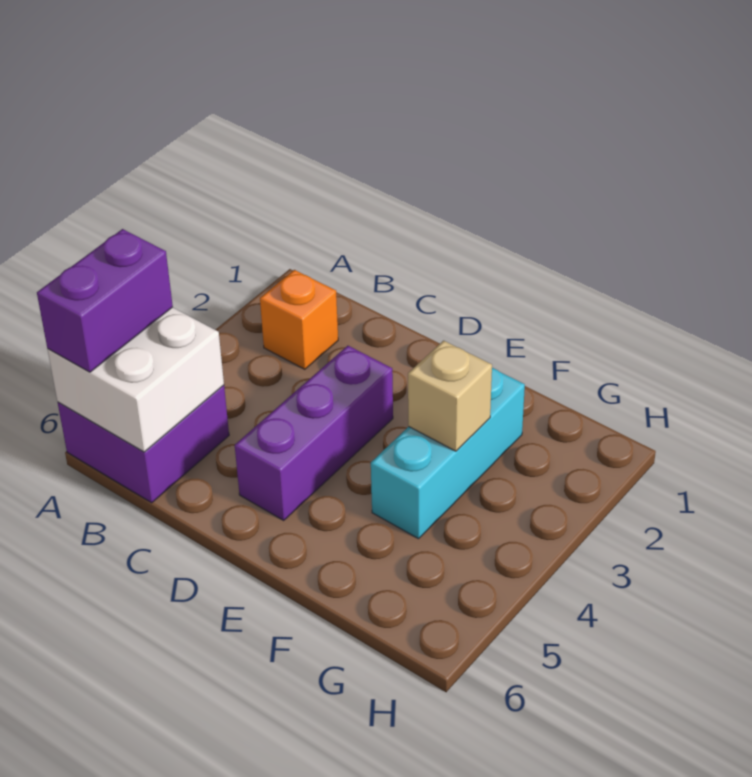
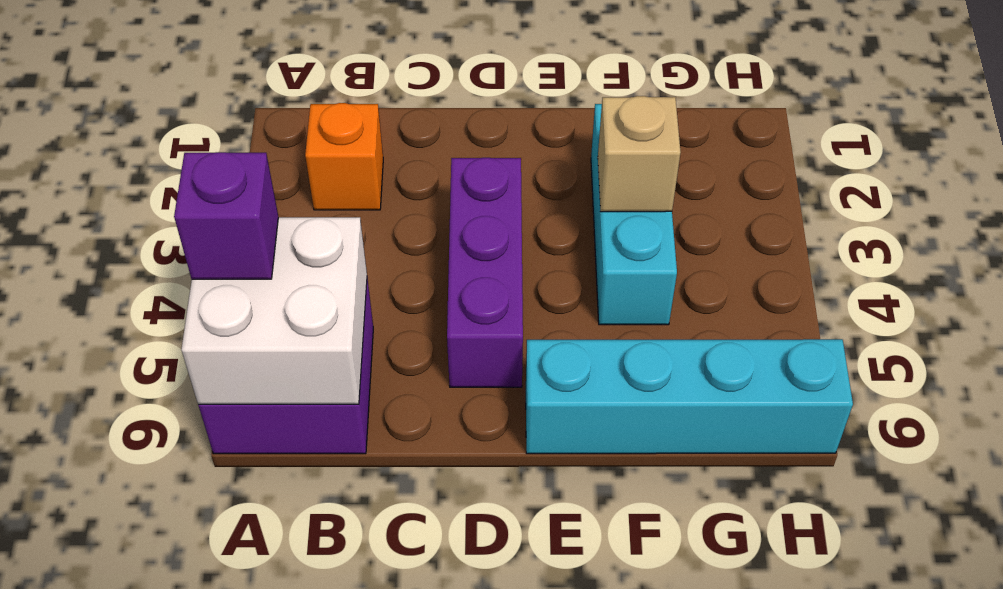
purple 1x2 brick [37,229,173,372] -> purple 1x1 brick [174,152,278,279]
none -> cyan 1x4 brick [526,339,853,454]

